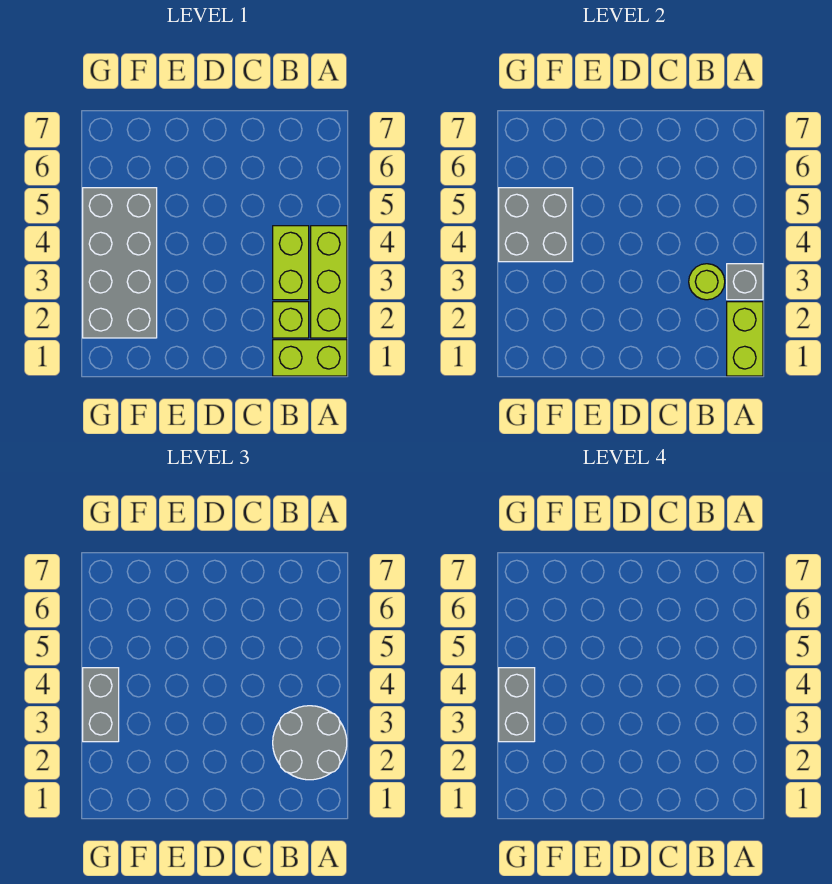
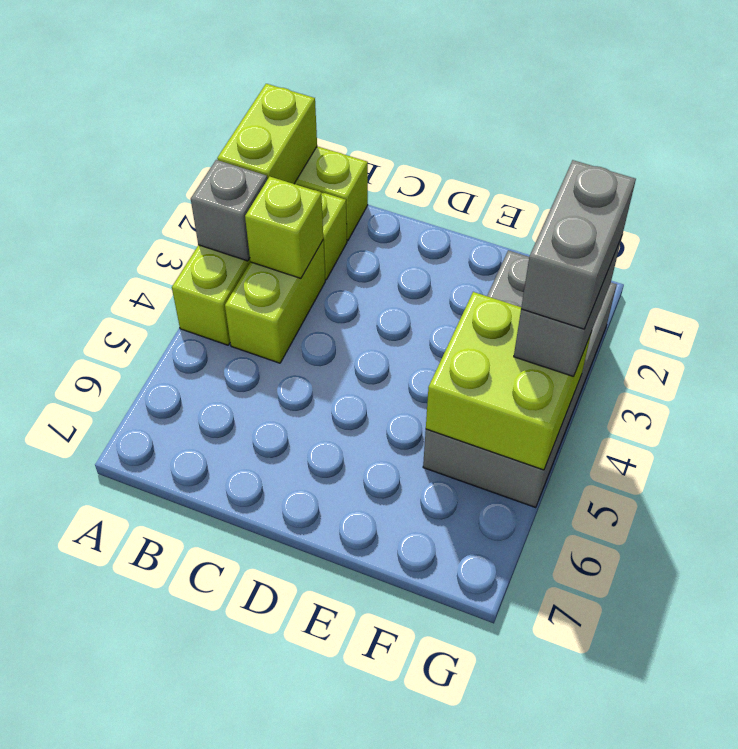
grey 2x2 round brick [273,706,347,780] -> none
lime 1x1 round brick [689,264,725,300] -> lime 1x1 brick [245,177,323,278]
grey 2x2 brick [499,188,573,262] -> lime 2x2 brick [426,292,592,470]

